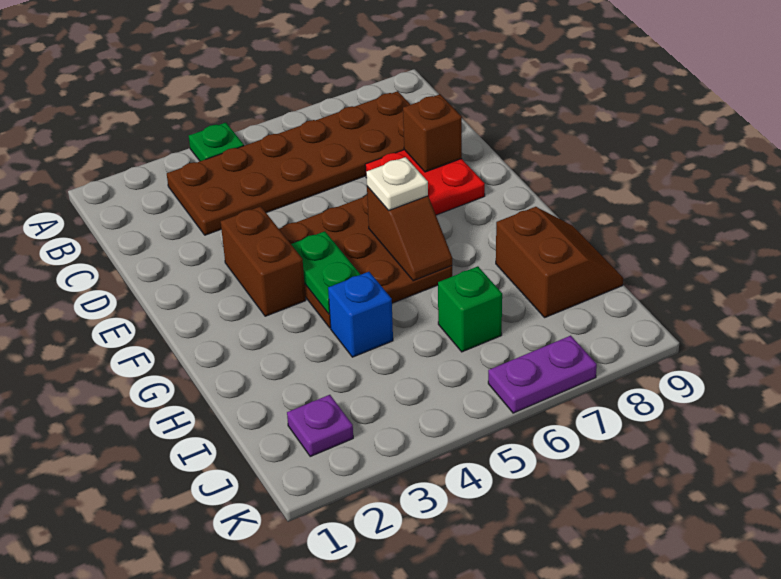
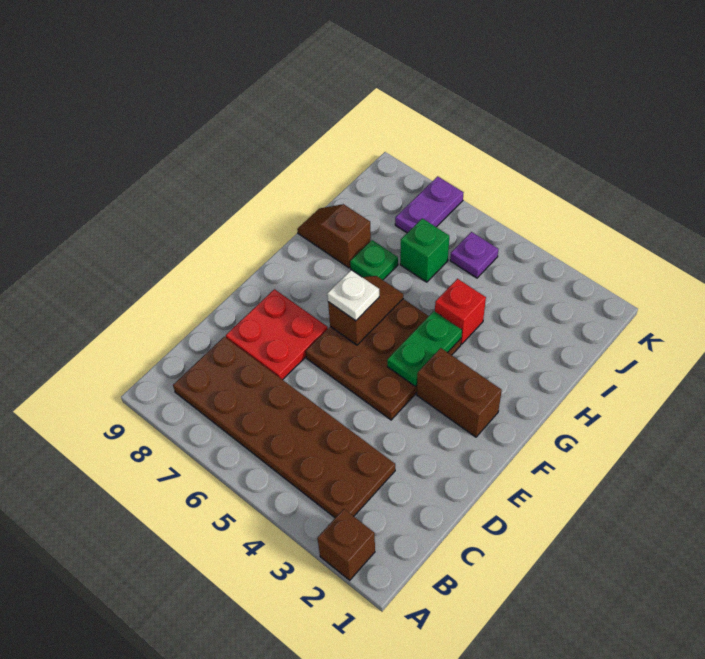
green 1x1 plate [189,123,244,161] -> green 1x1 plate moved to [350,240,398,280]
brown 1x1 brick [403,94,462,172] -> brown 1x1 brick moved to [317,509,375,580]
brown 1x2 brick [221,206,306,316] -> brown 1x2 brick turned to [417,348,502,437]
blue 1x1 brick [328,272,393,357] -> red 1x1 brick [435,279,486,344]
brown 2x2 slope [496,207,623,317] -> brown 1x2 slope [297,204,371,268]
purple 1x1 plate [287,395,353,456] -> purple 1x1 plate moved to [450,232,498,278]
purple 1x2 plate [488,336,597,413] -> purple 1x2 plate turned to [395,176,464,233]

